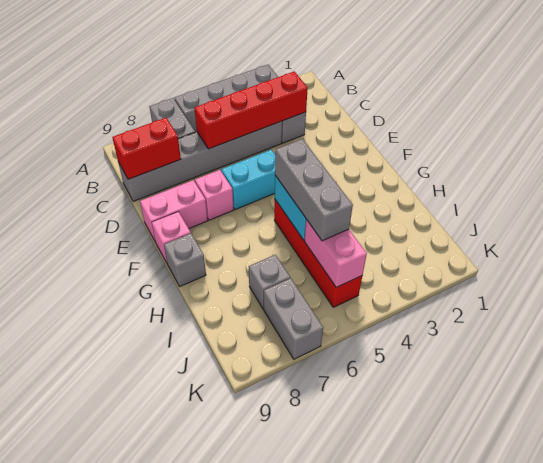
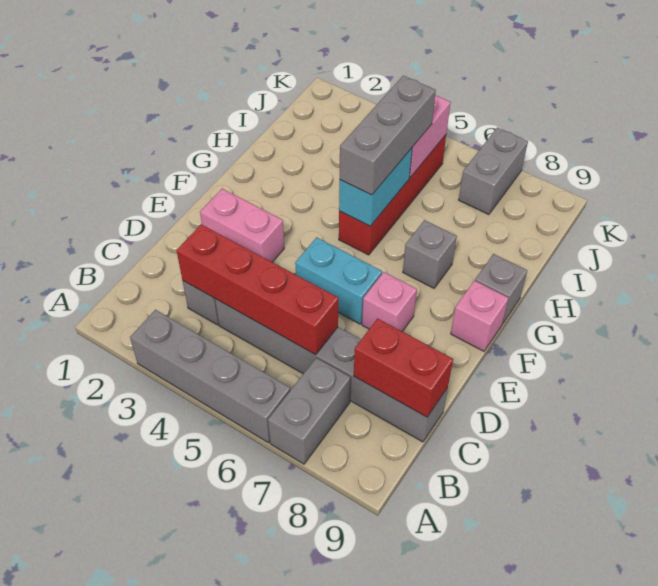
pink 1x2 brick [140,180,208,241] -> pink 1x2 brick moved to [200,189,284,262]
grey 1x1 brick [249,255,290,309] -> grey 1x1 brick moved to [403,220,457,288]

